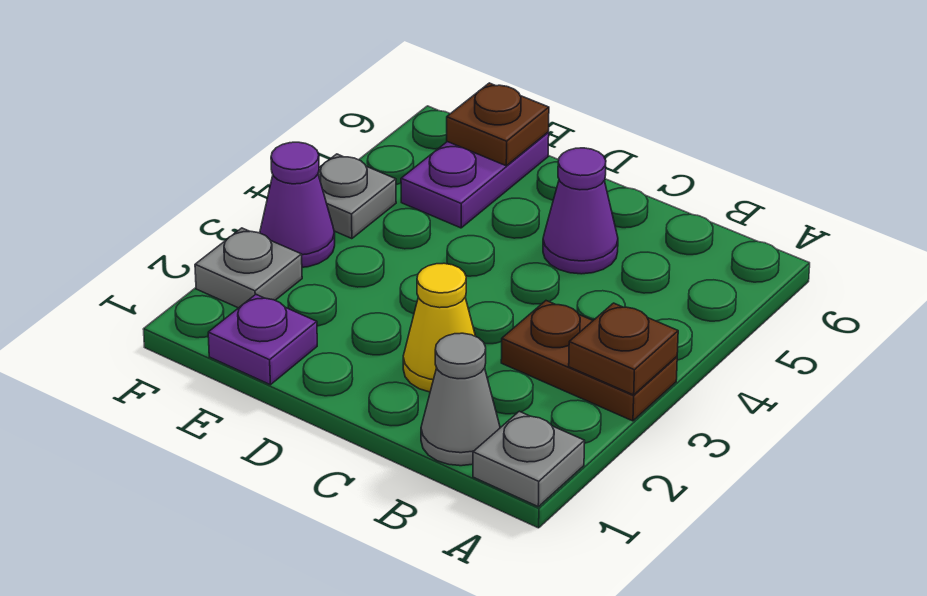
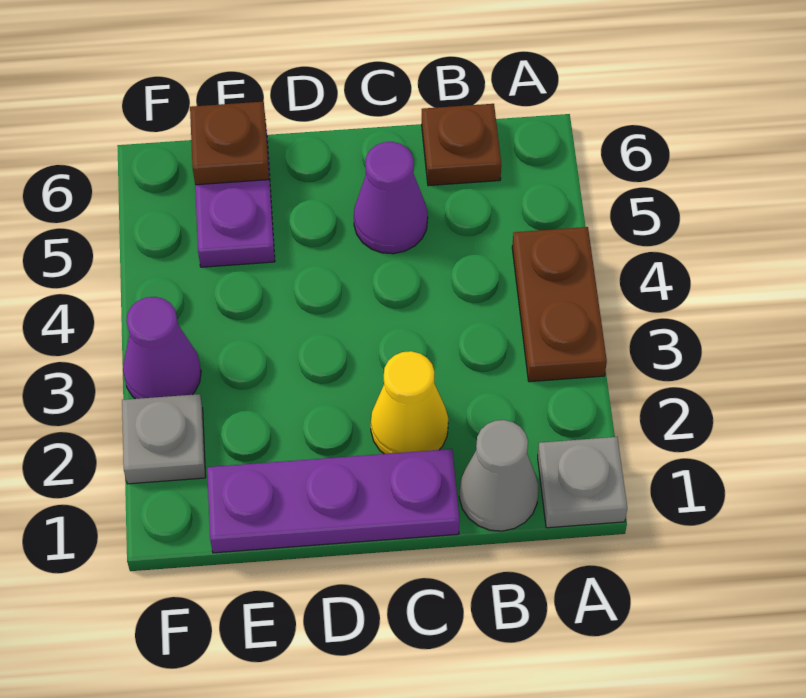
brown 1x2 plate [501,301,677,421] -> brown 1x2 plate turned to [512,227,607,382]
brown 1x1 plate [569,303,678,395] -> brown 1x1 plate moved to [422,104,501,186]
purple 1x1 plate [208,294,317,385] -> purple 1x3 plate [207,449,460,553]
grey 1x1 plate [318,154,396,239] -> none

